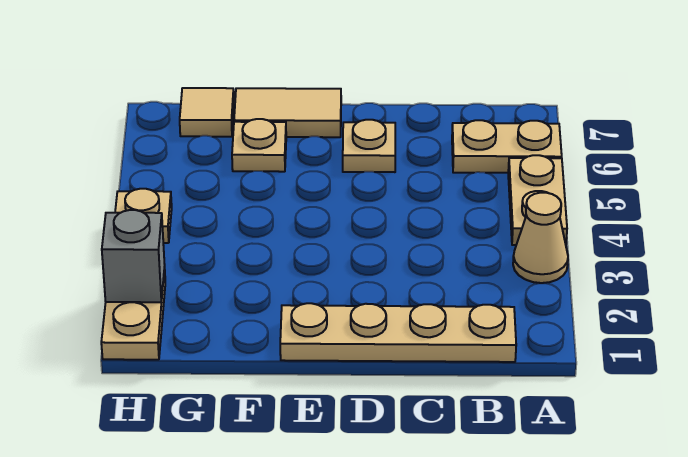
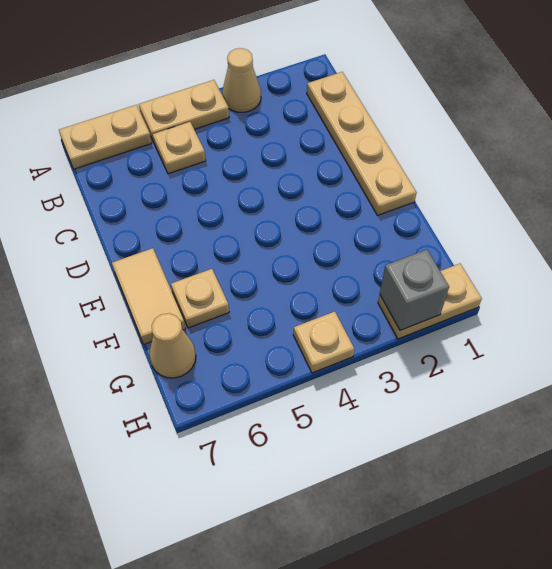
tan 1x2 plate [452,120,562,173] -> tan 1x2 plate turned to [59,105,152,169]
tan 1x1 plate [343,120,395,172] -> tan 1x1 plate moved to [153,122,206,174]
tan 1x1 tile [180,88,234,137] -> tan 1x1 cone [149,313,196,378]

